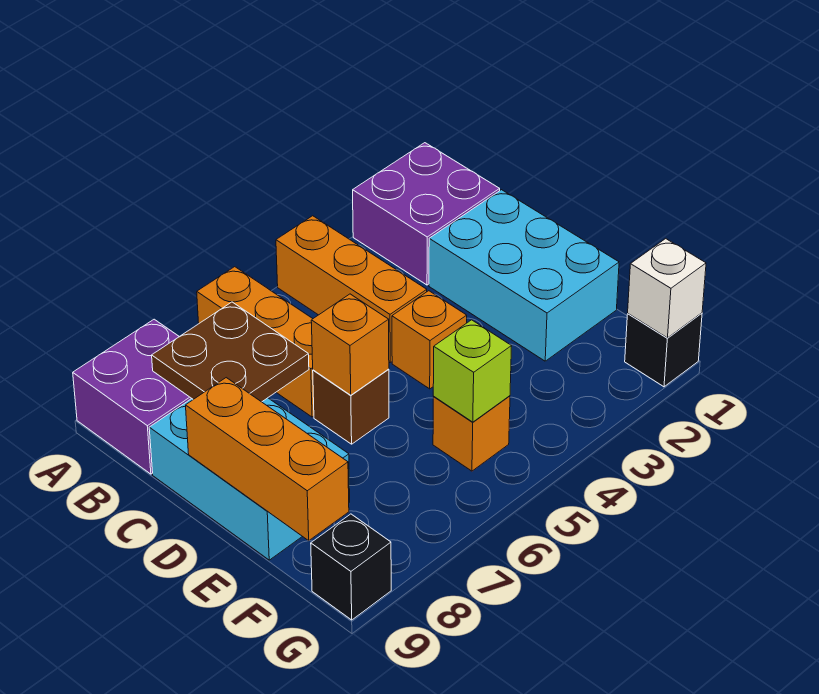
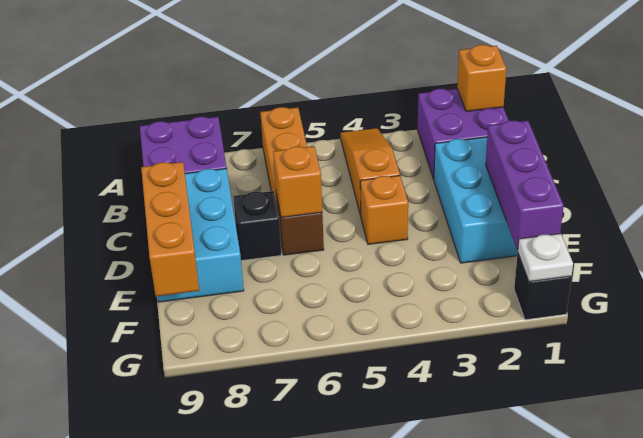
orange 1x3 brick [276,216,427,362] -> orange 1x3 slope [341,128,400,216]
brown 2x2 plate [152,302,309,402] -> none
none -> purple 1x3 brick [486,121,564,250]
orange 1x1 brick [433,396,510,471] -> orange 1x1 brick moved to [457,45,506,111]
lime 1x1 brick [433,320,512,422] -> none
white 1x1 brick [628,239,706,338] -> white 1x1 plate [518,233,573,282]
black 1x1 brick [311,514,391,620] -> black 1x1 brick moved to [233,191,281,261]

